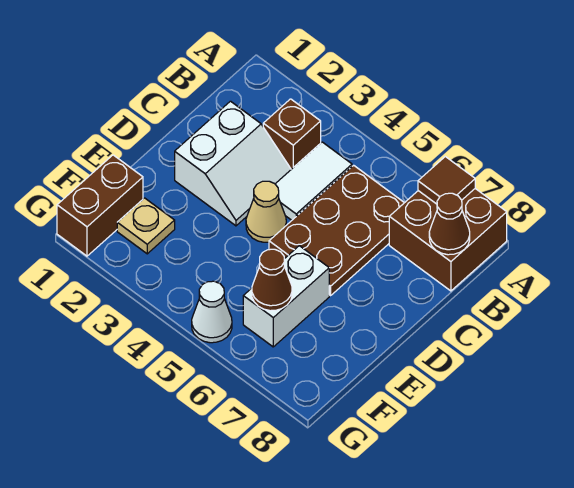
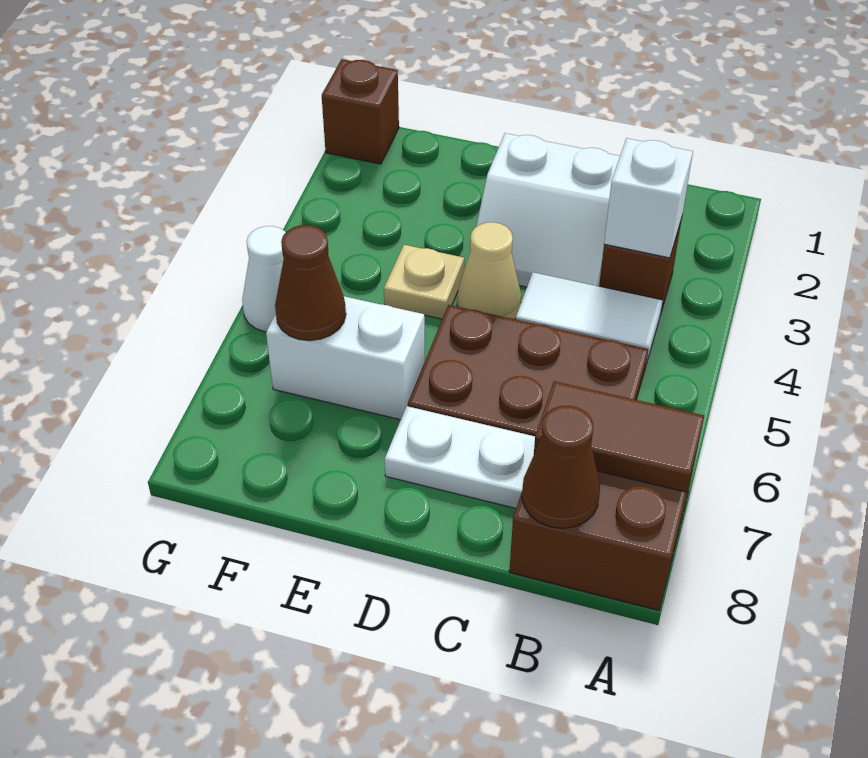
brown 1x1 tile [418,157,475,204] -> brown 1x2 tile [534,381,704,492]
none -> white 1x1 brick [604,138,693,258]
none -> white 1x2 plate [385,406,535,508]
brown 1x2 brick [57,155,143,256] -> brown 1x1 brick [322,59,399,164]
tan 1x1 plate [117,198,175,254] -> tan 1x1 plate moved to [384,245,464,319]

